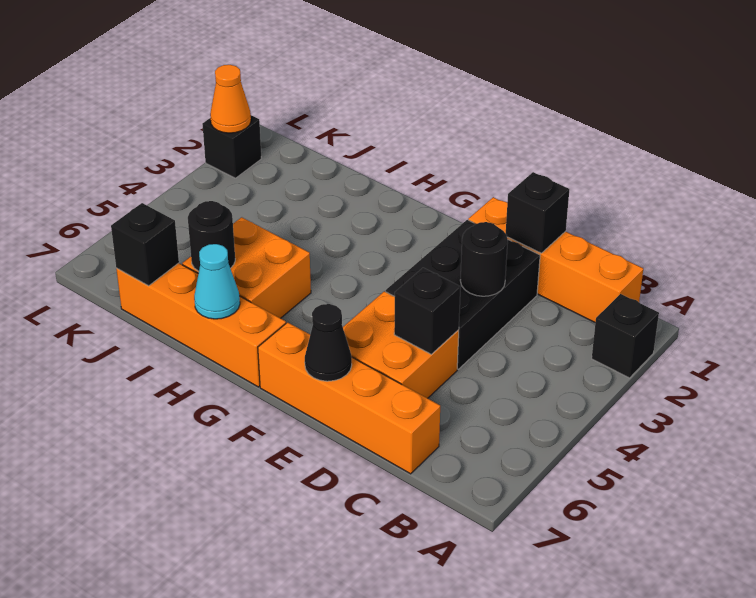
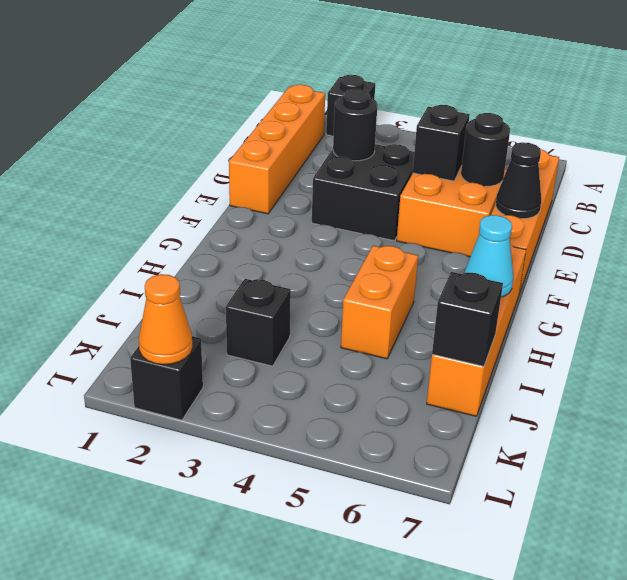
black 1x1 brick [506,172,569,253] -> black 1x1 brick moved to [226,279,291,366]
black 2x3 brick [386,220,540,369] -> black 2x2 brick [312,144,414,241]
orange 2x2 brick [182,217,311,318] -> orange 1x2 brick [341,246,418,359]
black 1x1 round brick [188,201,235,271] -> black 1x1 round brick moved to [461,113,510,187]

